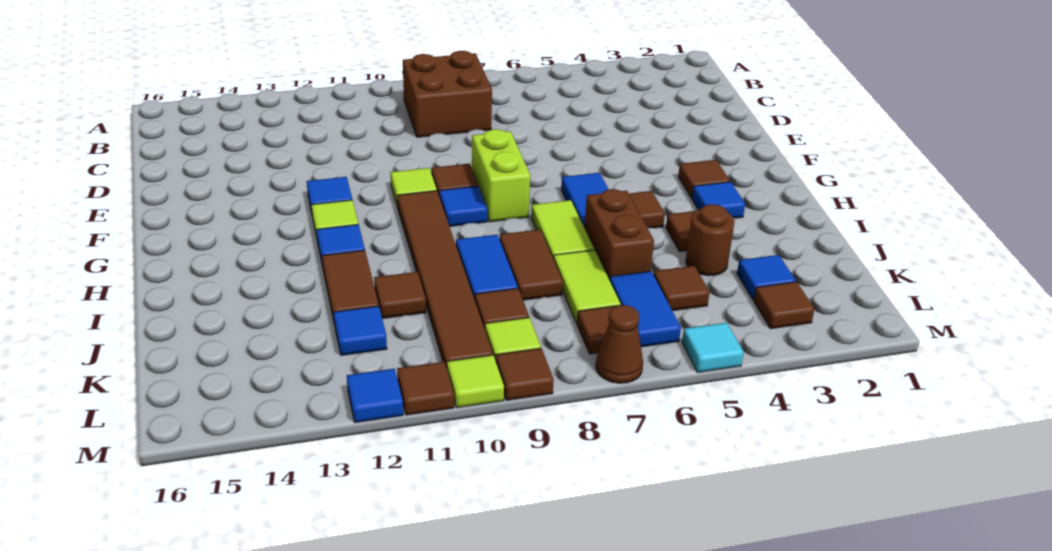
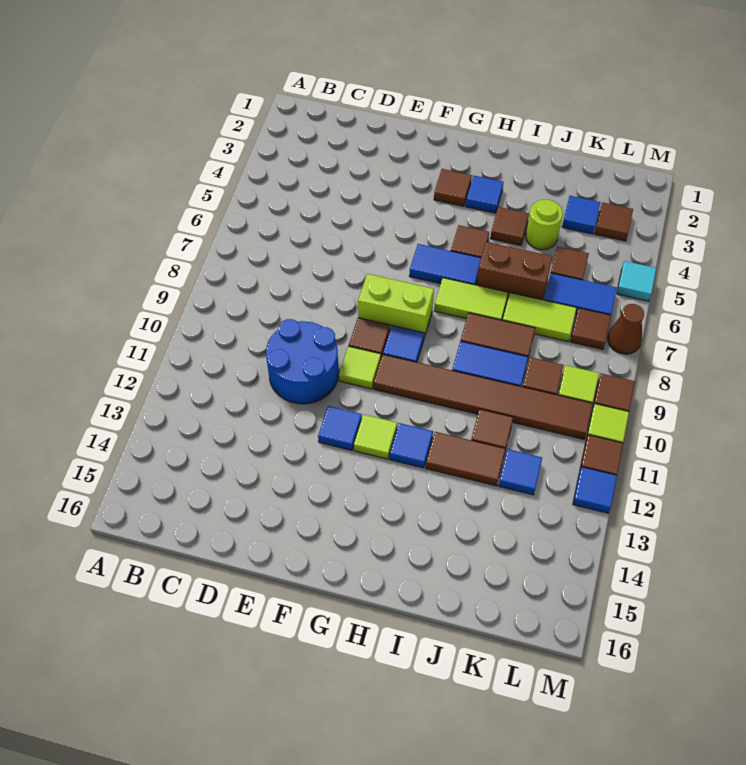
brown 2x2 brick [403,51,492,137] -> none
none -> blue 2x2 round brick [266,319,339,404]
brown 1x1 round brick [686,204,735,276] -> lime 1x1 round brick [526,200,563,250]

